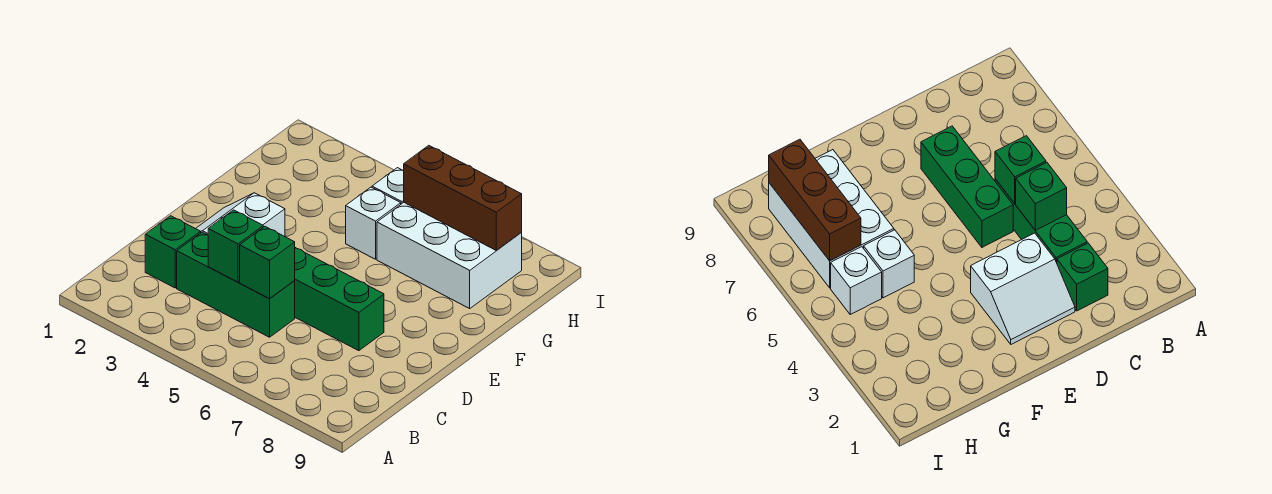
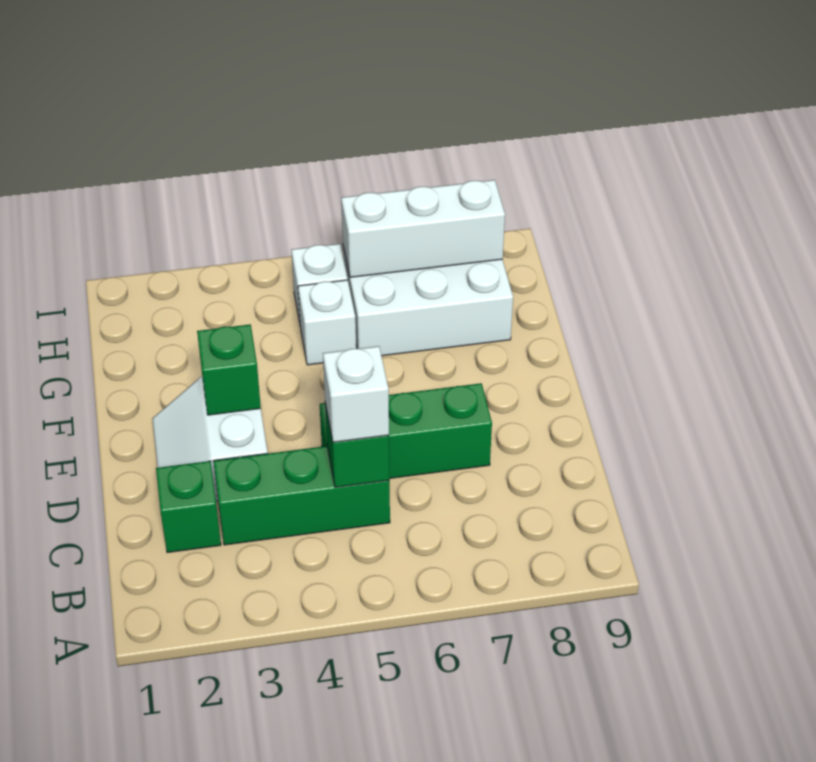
green 1x1 brick [208,210,263,282] -> green 1x1 brick moved to [197,324,261,415]
none -> white 1x1 brick [323,346,389,442]
brown 1x3 brick [404,146,522,251] -> white 1x3 brick [341,180,505,277]

